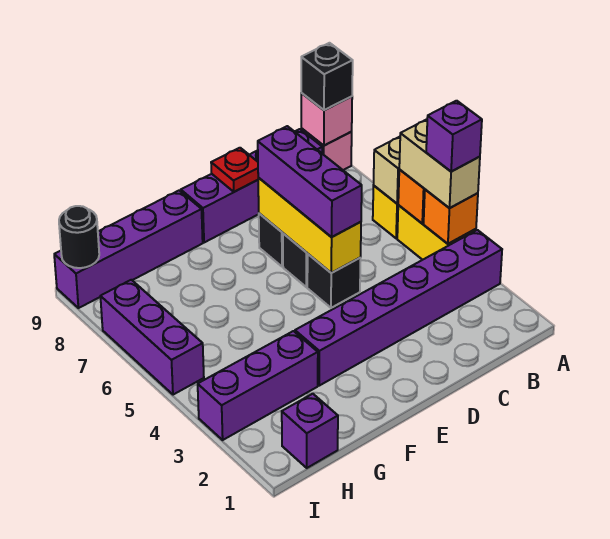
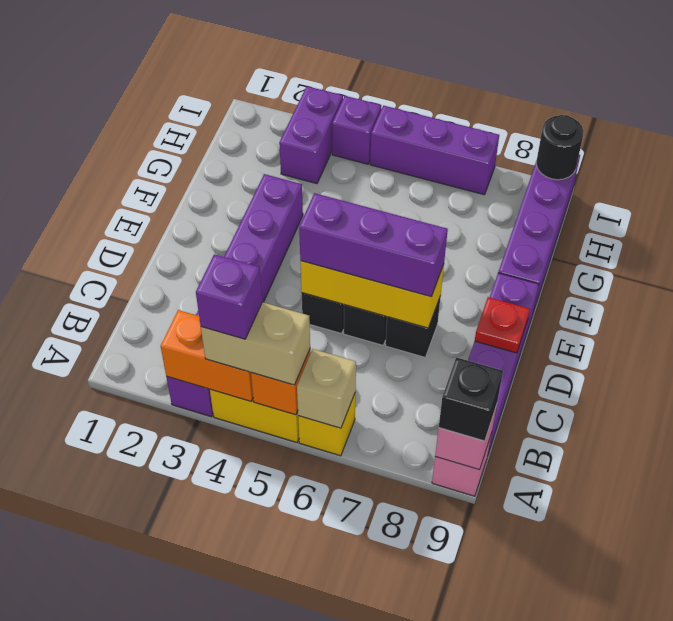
orange 1x1 brick [424,189,478,244] -> orange 1x2 brick [161,310,253,401]
purple 1x3 brick [198,331,318,440] -> purple 1x2 brick [279,86,343,184]
purple 1x1 brick [282,394,338,468] -> purple 1x1 brick moved to [332,96,381,164]

